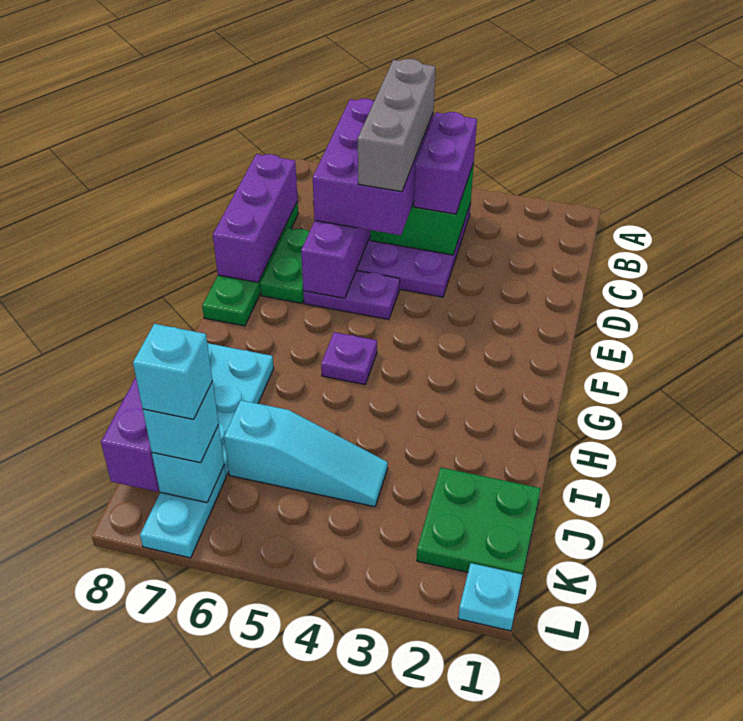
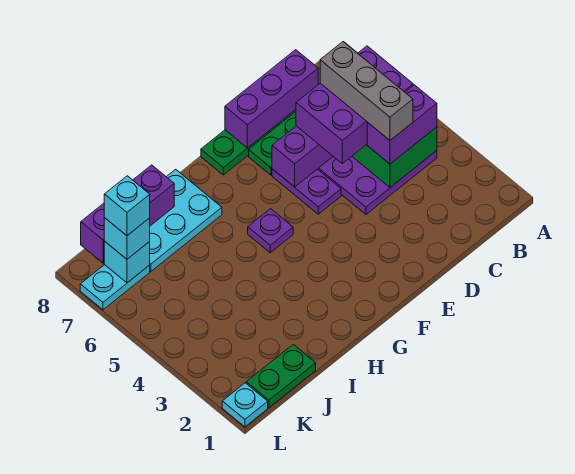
grey 1x3 brick [358,59,435,192] -> grey 1x3 brick turned to [320,42,413,140]
green 2x2 plate [417,468,541,577] -> green 1x2 plate [246,344,316,408]
cyan 1x3 slope [224,400,388,507] -> none

